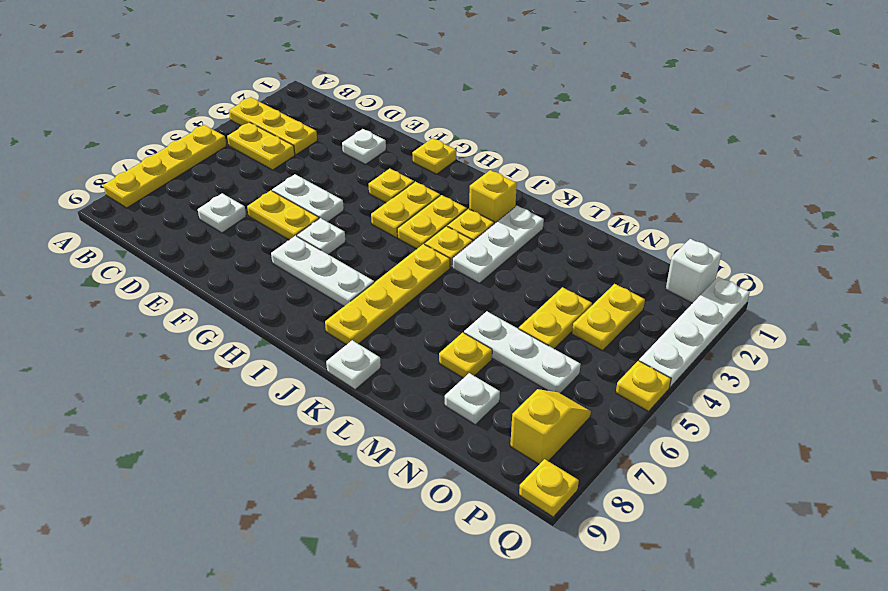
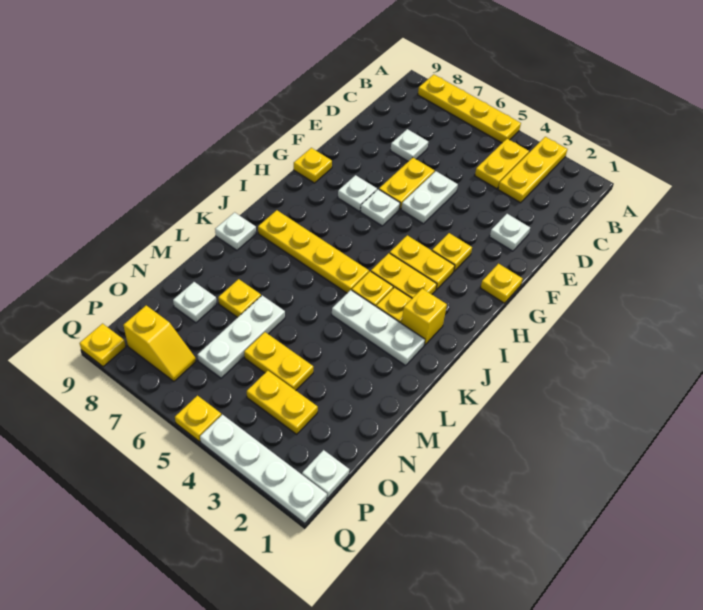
white 1x3 plate [271,236,374,306] -> white 1x1 plate [338,175,377,211]
none -> yellow 1x1 plate [294,148,332,183]
white 1x1 brick [666,239,721,303] -> white 1x1 plate [302,450,349,498]

